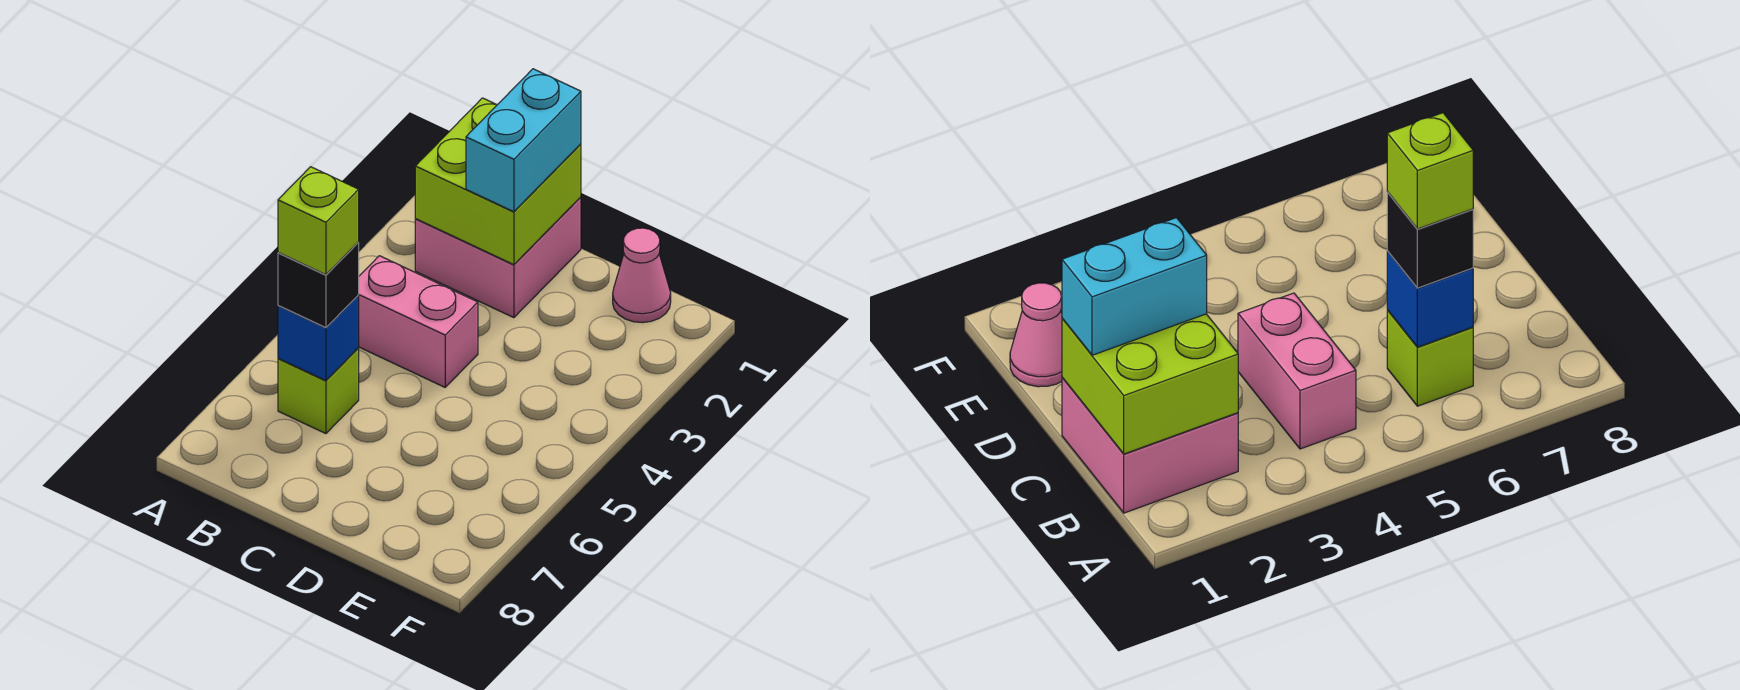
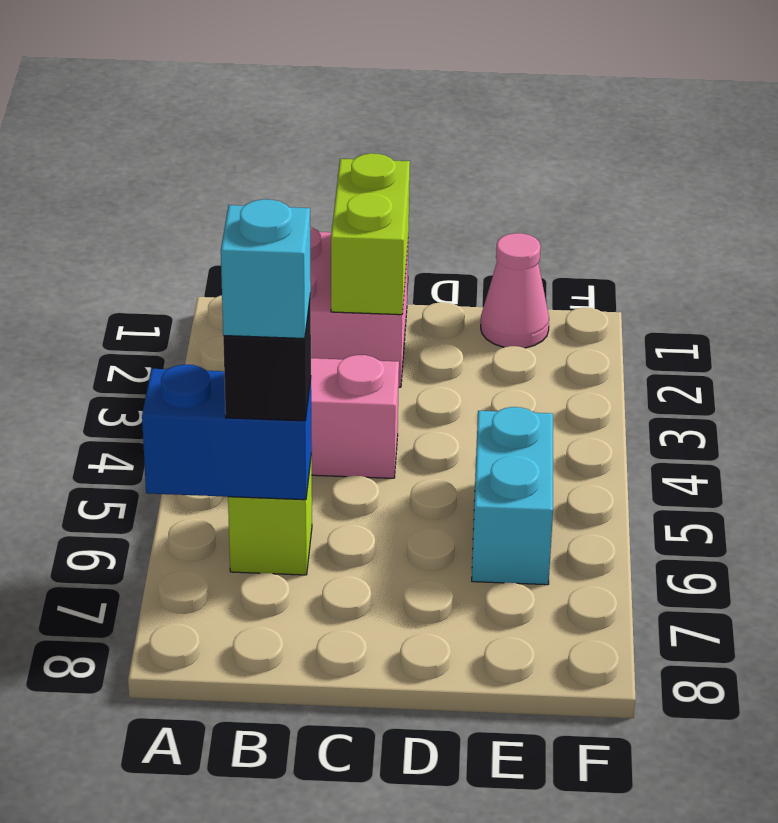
lime 2x2 brick [415,98,581,265] -> lime 1x2 brick [331,153,410,315]
blue 1x1 brick [278,295,359,381] -> blue 1x2 brick [142,364,312,500]
lime 1x1 brick [278,167,359,275] -> cyan 1x1 brick [221,199,311,339]
cyan 1x2 brick [466,69,581,212] -> cyan 1x2 brick moved to [472,407,553,585]

